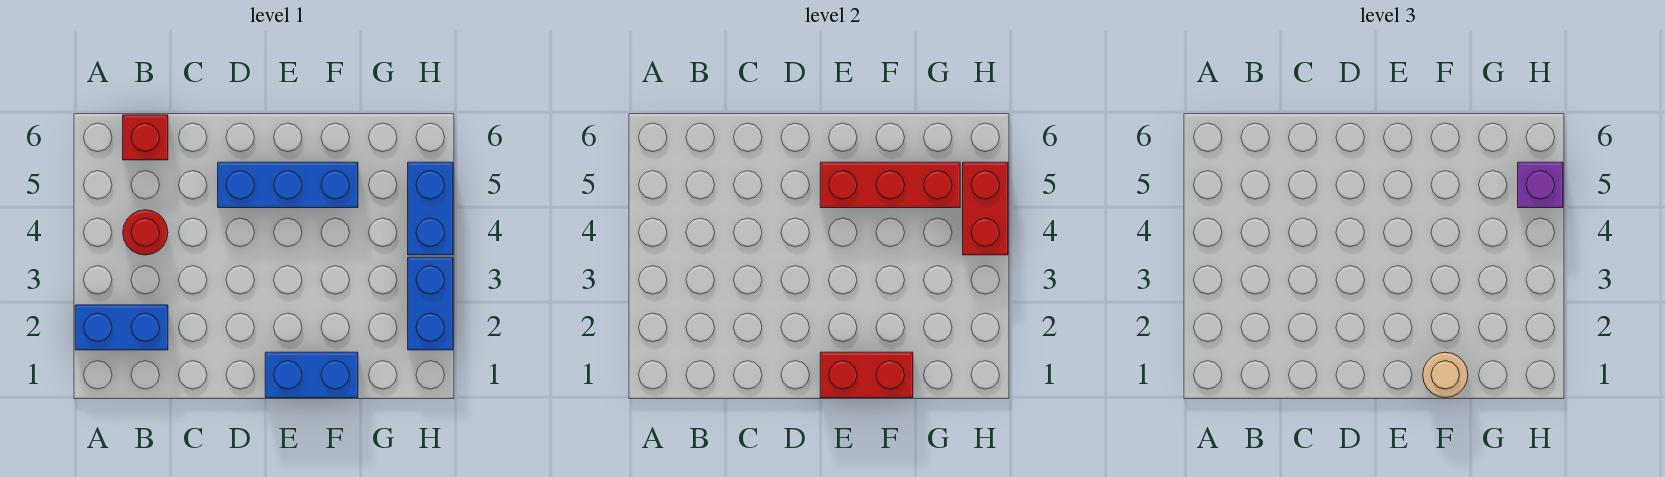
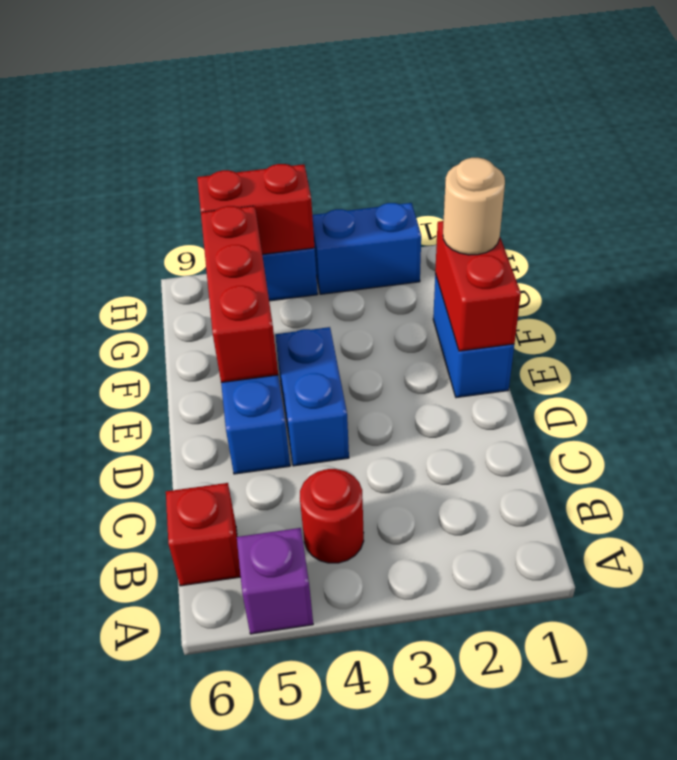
blue 1x2 brick [75,305,168,350] -> blue 1x2 brick moved to [275,327,349,466]
purple 1x1 brick [1518,162,1563,208] -> purple 1x1 brick moved to [237,528,313,634]

